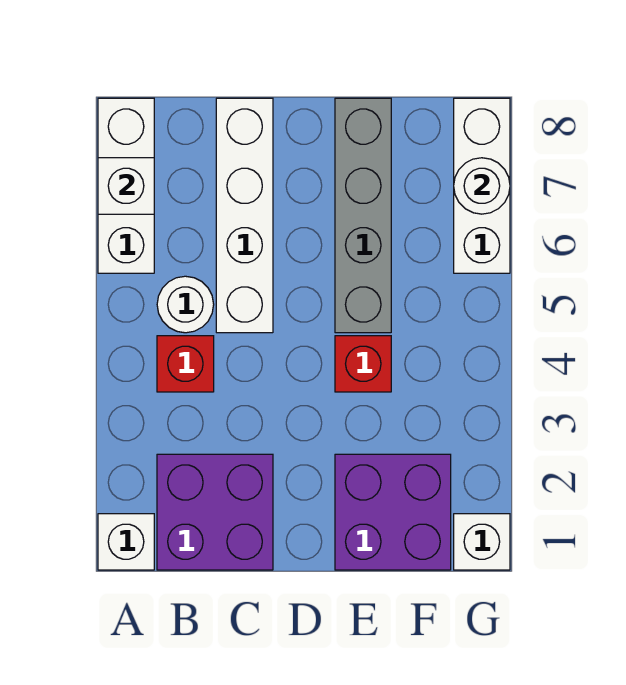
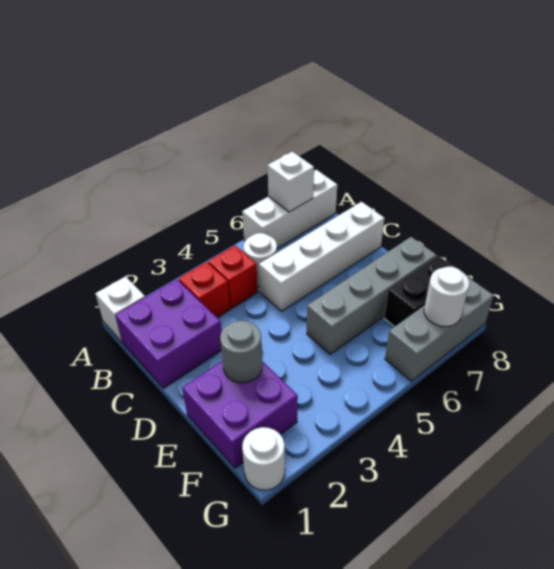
none -> grey 1x1 round brick [220,321,262,383]
red 1x1 brick [335,336,391,392] -> red 1x1 brick moved to [179,262,230,318]
none -> black 1x2 brick [384,256,453,327]
white 1x1 brick [454,514,510,570] -> white 1x1 round brick [242,427,285,490]
white 1x3 brick [454,98,510,273] -> grey 1x3 brick [385,277,494,381]

